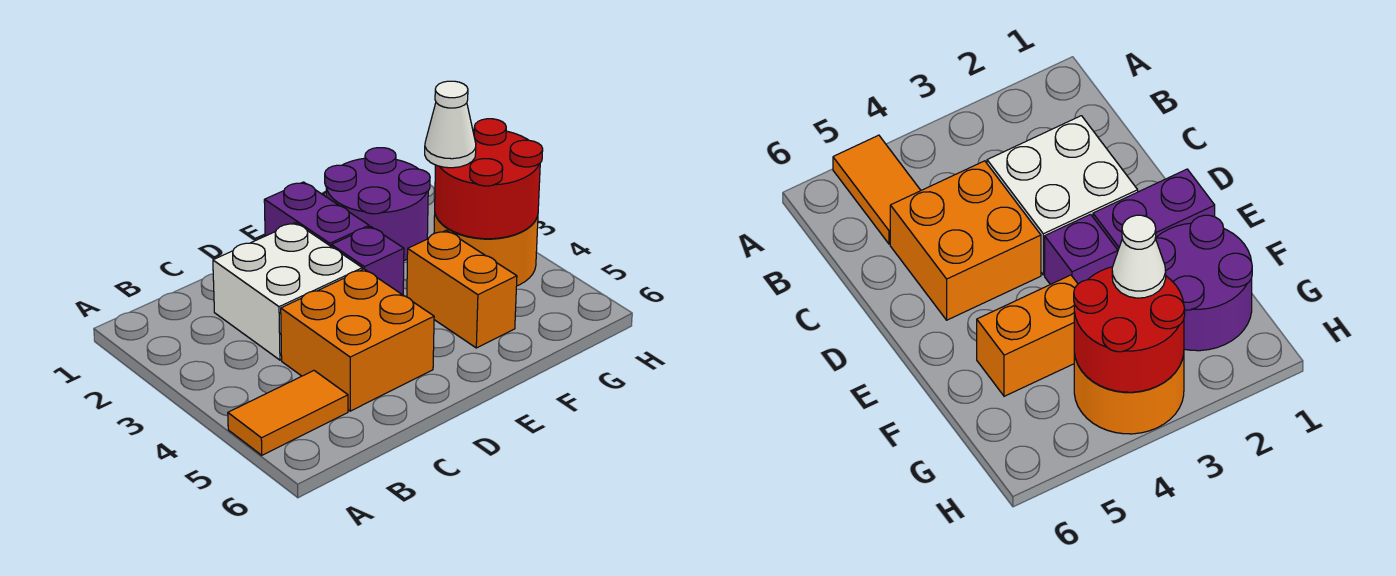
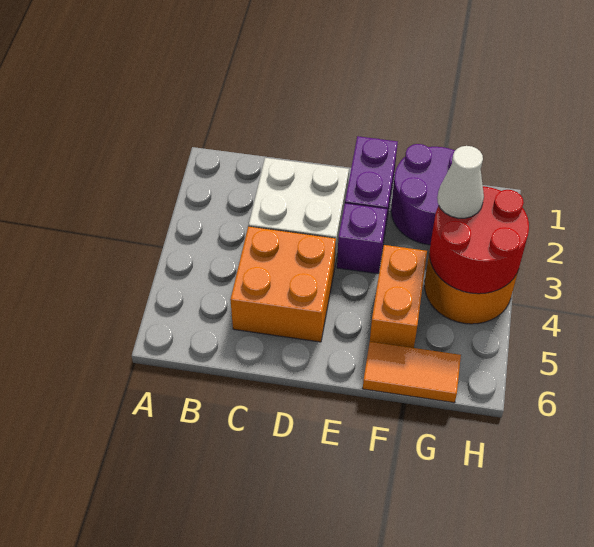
orange 1x2 tile [228,371,348,455] -> orange 1x2 tile moved to [363,342,461,403]

